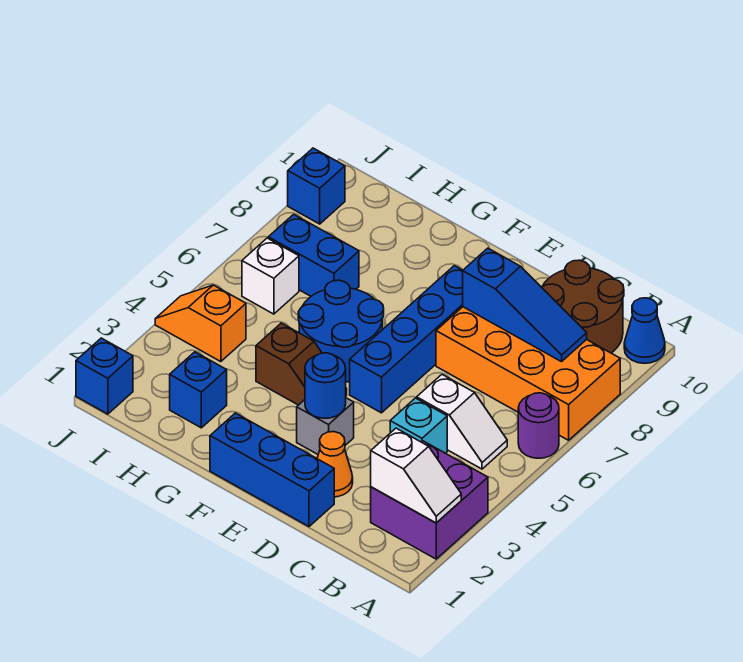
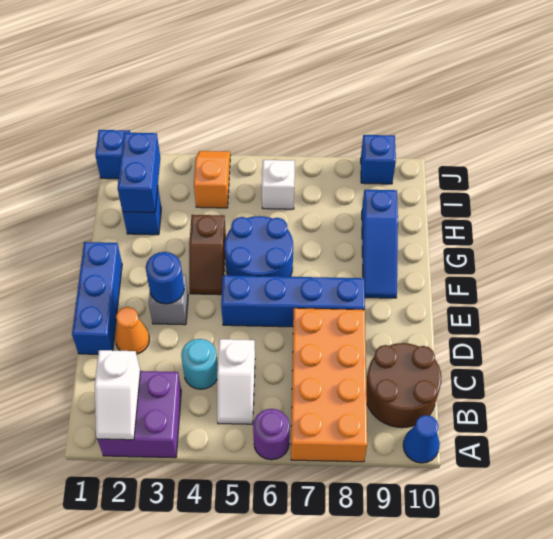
blue 1x3 slope [463,248,587,362] -> blue 1x3 slope moved to [362,190,398,298]
cyan 1x1 brick [390,398,447,453] -> cyan 1x1 round brick [181,339,218,389]
blue 1x2 brick [268,214,359,296] -> blue 1x2 brick moved to [118,133,160,212]

